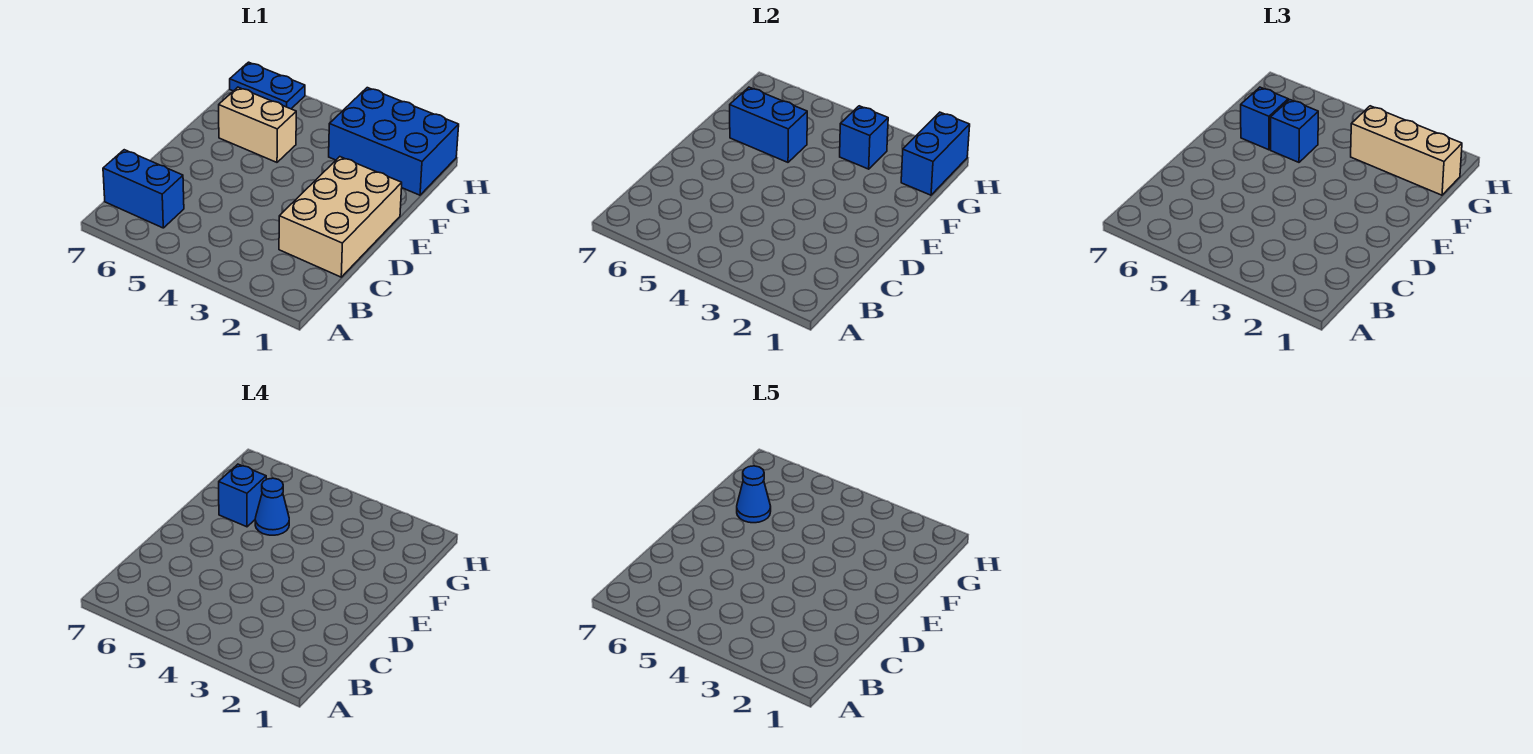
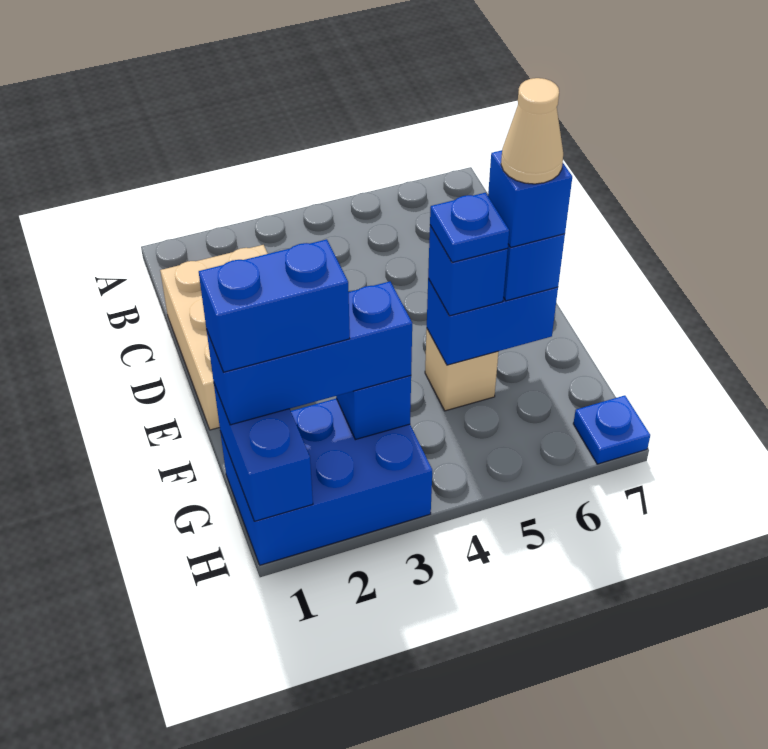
blue 1x2 brick [103,150,184,228] -> blue 1x2 brick moved to [199,239,350,372]
tan 1x2 brick [219,87,296,162] -> tan 1x1 brick [425,329,498,411]
blue 1x1 cone [255,478,289,535] -> blue 1x1 plate [430,193,509,263]
blue 1x1 cone [737,466,771,523] -> tan 1x1 cone [501,78,563,184]
tan 1x3 brick [1351,106,1462,195] -> blue 1x3 brick [206,282,412,425]
blue 1x2 plate [230,62,305,109] -> blue 1x1 plate [573,395,650,464]

